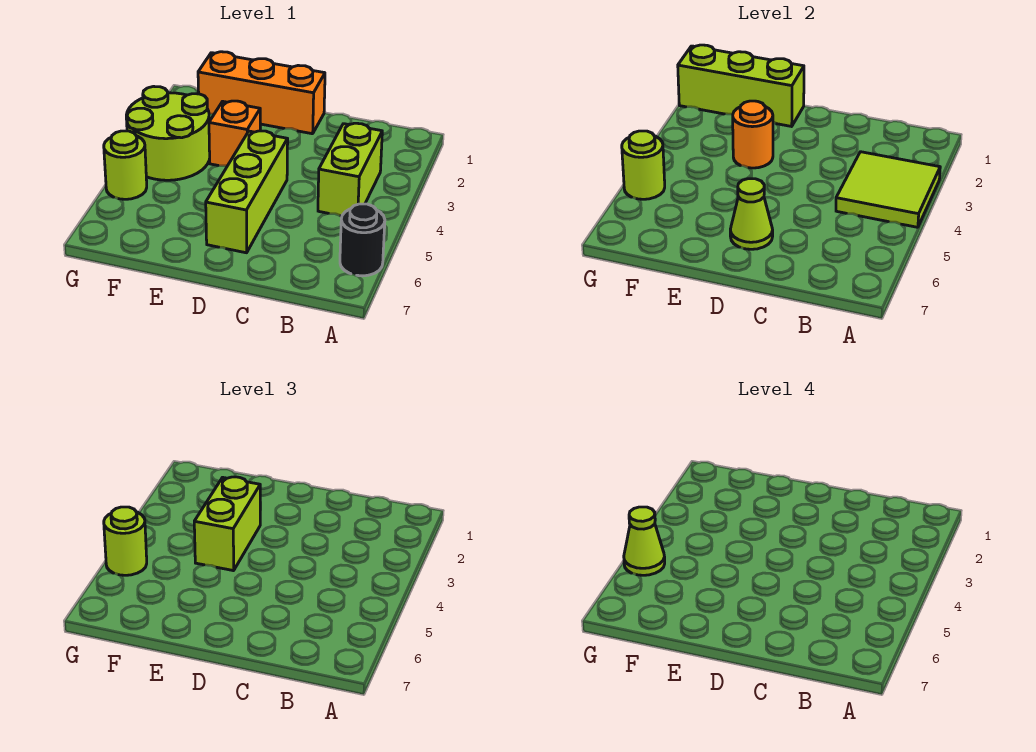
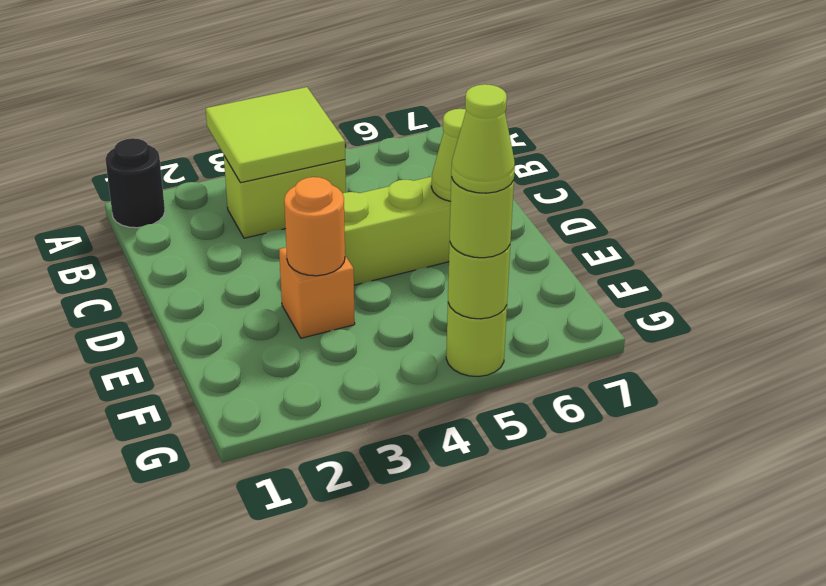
black 1x1 round brick [340,204,385,276] -> black 1x1 round brick moved to [105,138,165,228]
orange 1x3 brick [198,52,325,134] -> none
lime 1x3 brick [678,45,804,126] -> none
lime 1x2 brick [194,477,260,571] -> none
lime 2x2 round brick [126,86,210,180] -> none

